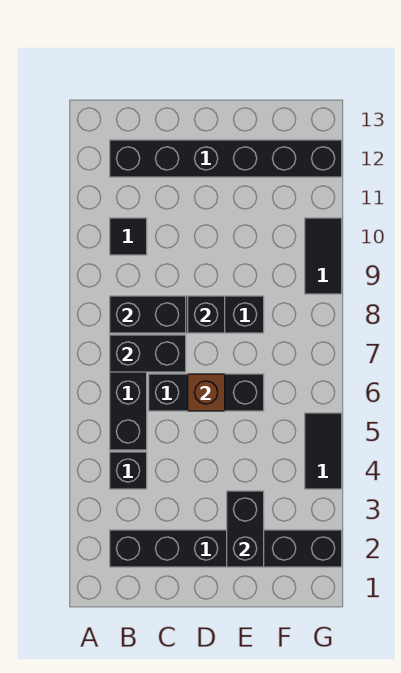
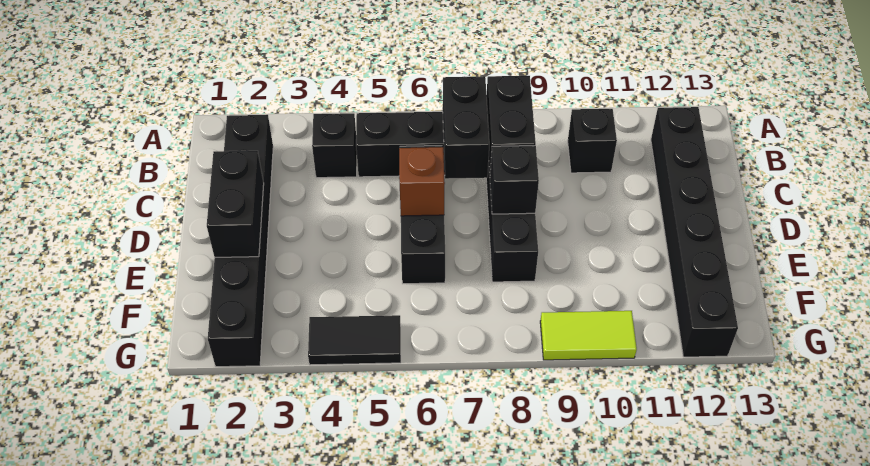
black 1x1 tile [110,218,147,255] -> black 1x1 brick [568,109,617,173]
black 1x2 brick [227,491,264,567] -> black 1x2 brick turned to [207,151,264,257]
black 1x2 tile [305,218,342,294] -> lime 1x2 tile [540,311,637,360]

